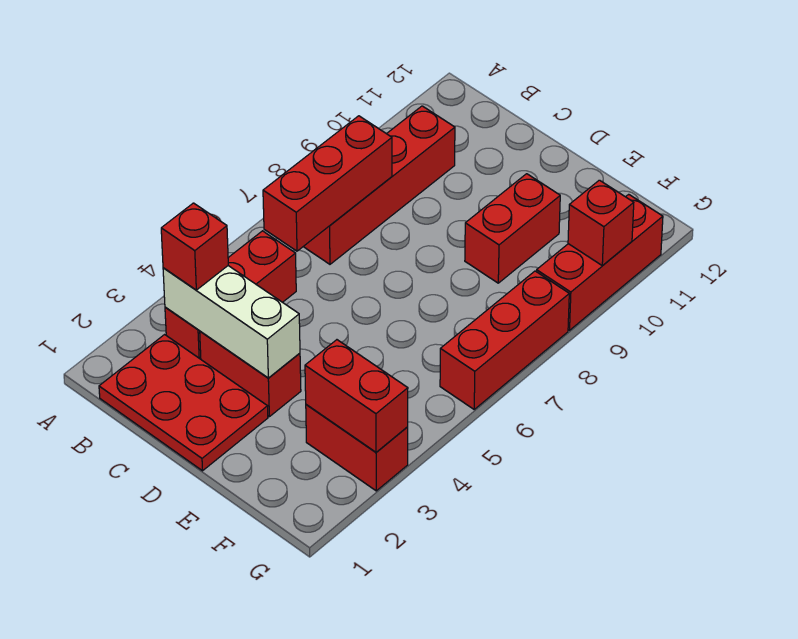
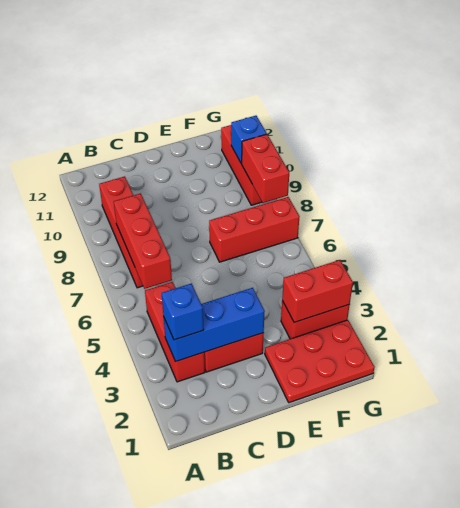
red 2x3 plate [99,335,268,471] -> red 2x3 plate moved to [265,320,375,403]
white 1x3 brick [163,266,300,378] -> blue 1x3 brick [164,288,265,361]
red 1x1 brick [161,203,228,290] -> blue 1x1 brick [162,283,204,340]
red 1x2 brick [465,174,560,283] -> red 1x2 brick moved to [241,134,289,203]
red 1x3 brick [440,271,569,409] -> red 1x3 brick turned to [209,197,300,262]
red 1x1 brick [568,180,634,266] -> blue 1x1 brick [231,116,267,163]

